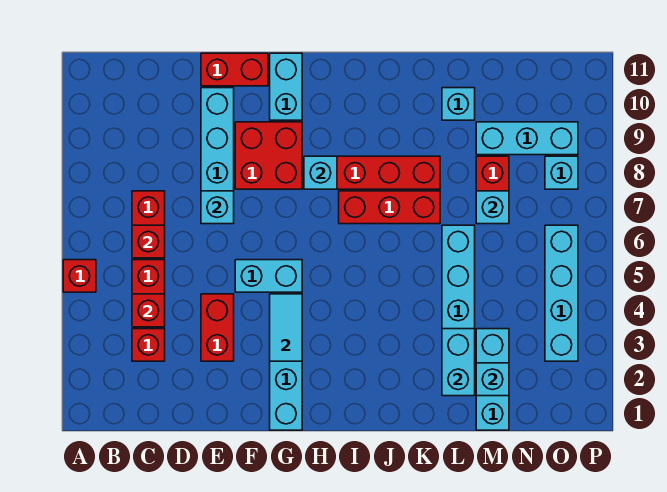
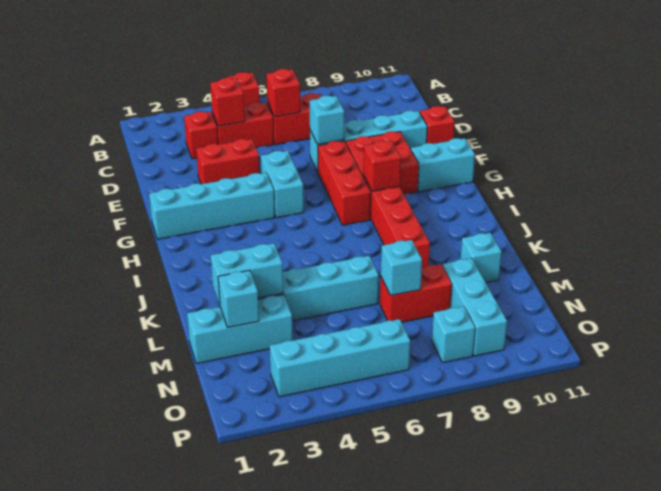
red 1x2 brick [201,53,268,86] -> red 1x1 brick [420,106,455,144]
cyan 1x2 tile [270,294,302,361] -> none
cyan 1x1 brick [304,156,337,189] -> red 1x1 brick [363,141,401,191]
red 1x3 brick [339,191,440,224] -> red 1x3 brick moved to [318,141,371,225]

